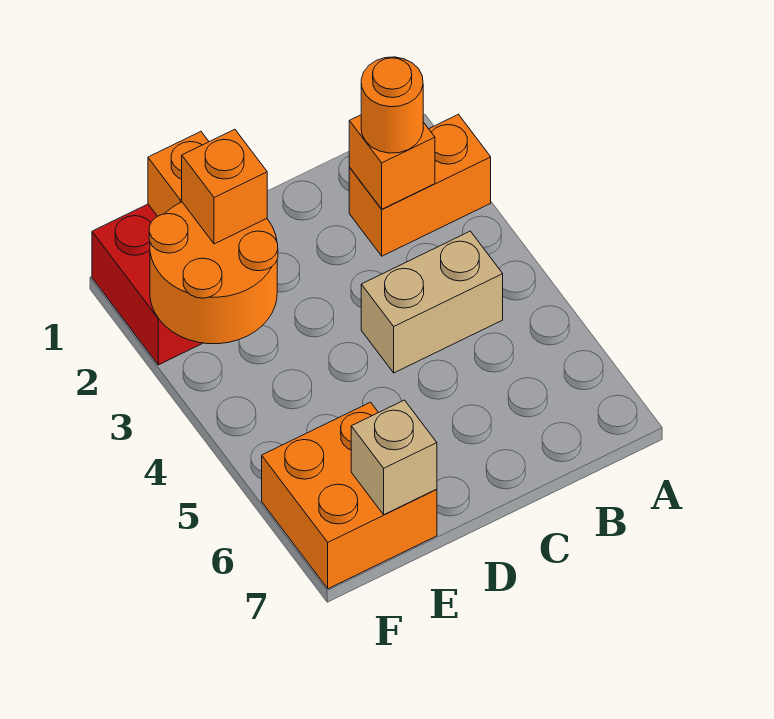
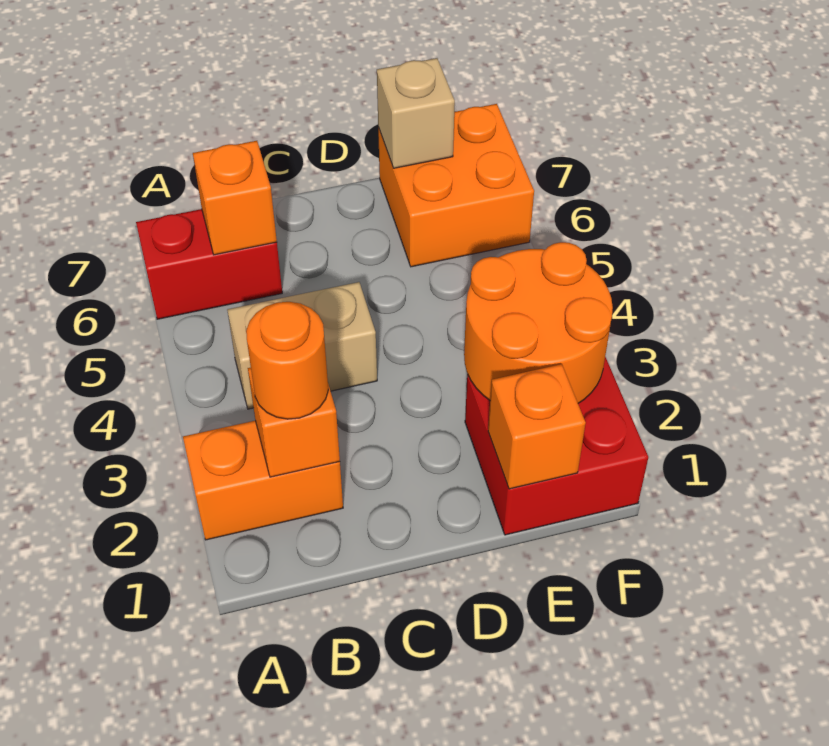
none -> red 1x2 brick [136,209,282,319]
orange 1x1 brick [182,129,267,244] -> orange 1x1 brick moved to [193,141,277,255]

